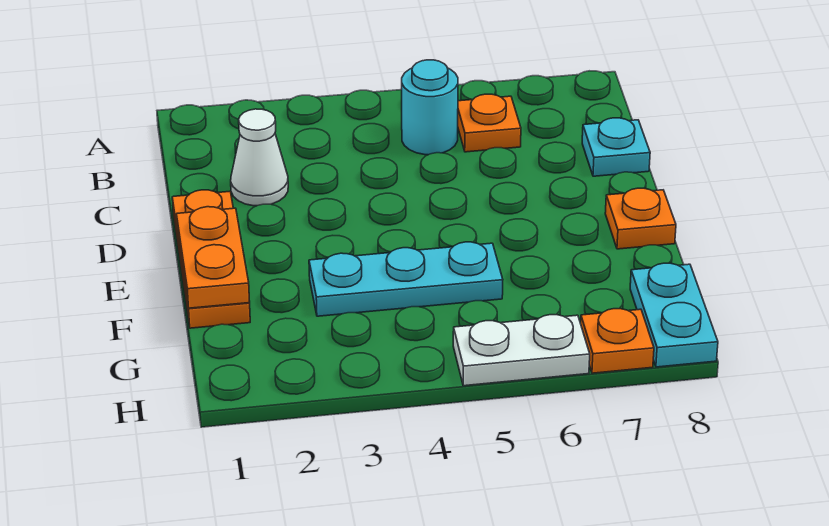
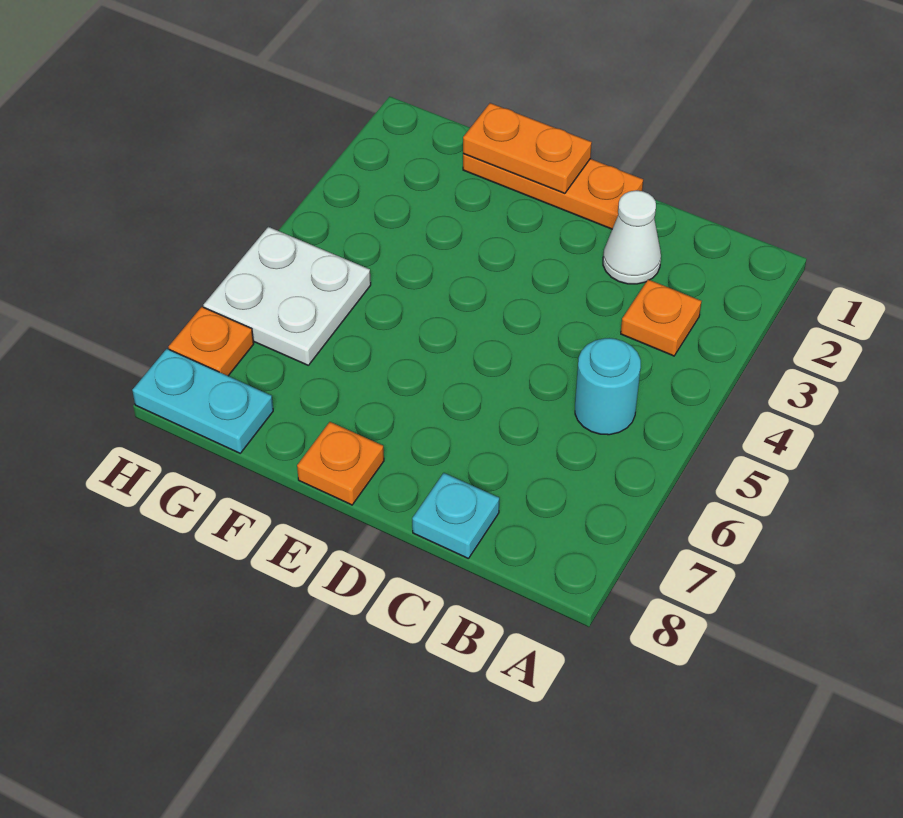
orange 1x1 plate [458,94,521,152] -> orange 1x1 plate moved to [621,279,701,356]
cyan 1x3 plate [309,242,503,316] -> none
white 1x2 plate [453,315,590,386] -> white 2x2 plate [203,227,371,365]

